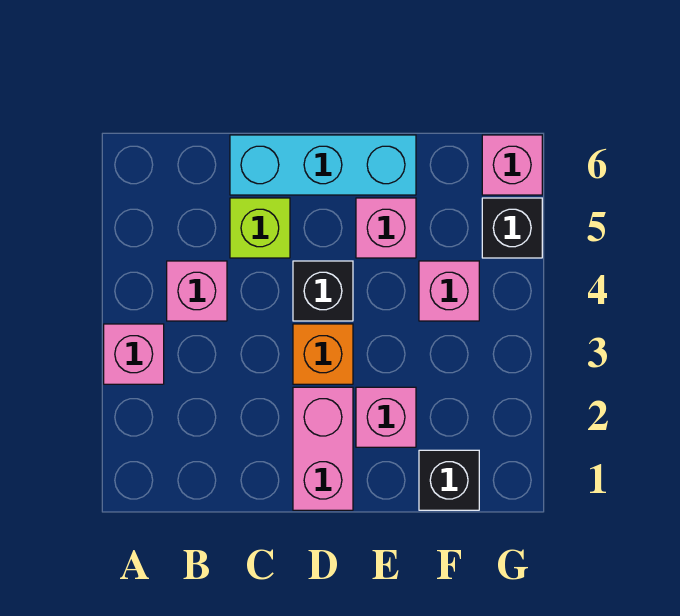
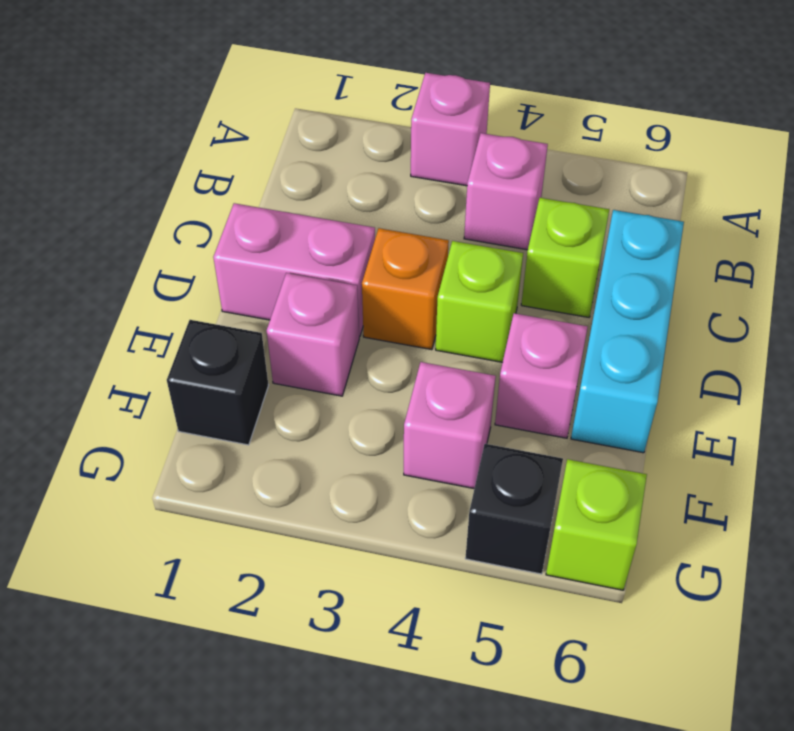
black 1x1 brick [293,261,353,321] -> lime 1x1 brick [436,241,523,362]
pink 1x1 brick [482,135,542,195] -> lime 1x1 brick [546,459,647,590]

